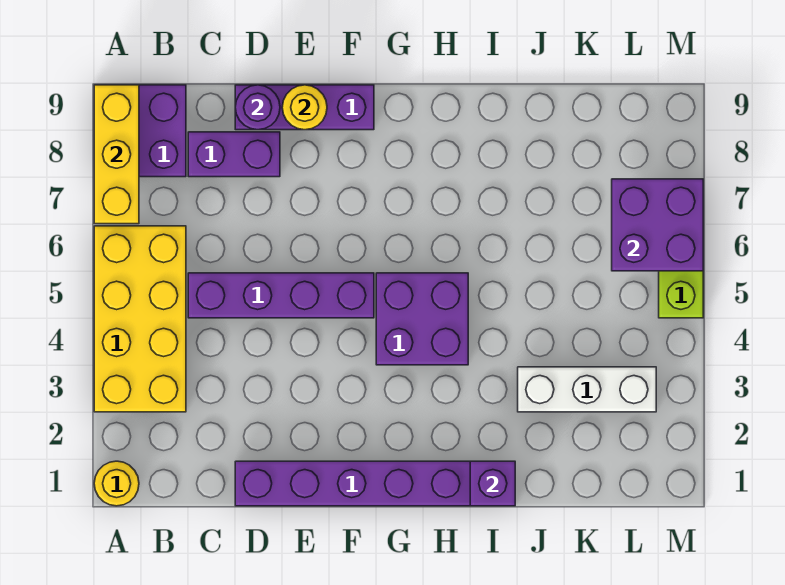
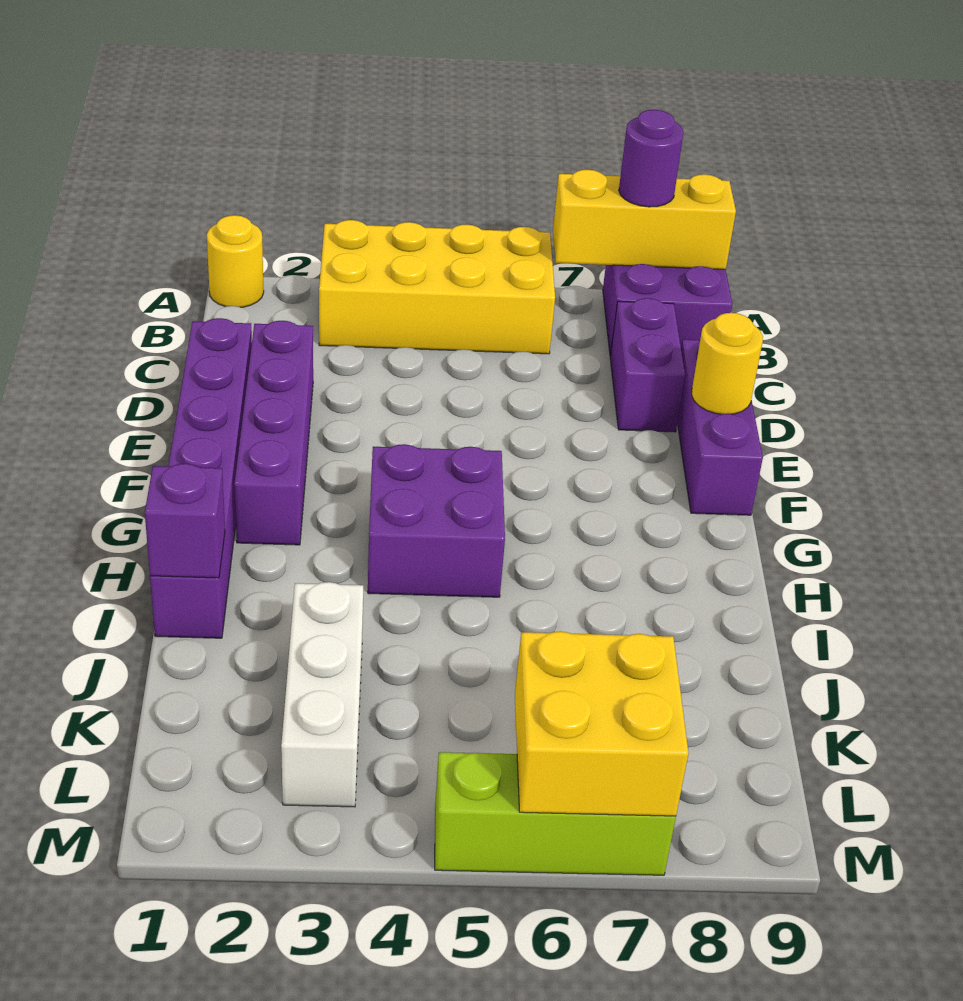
purple 1x4 brick [188,273,374,318] -> purple 1x4 brick moved to [234,321,313,545]
purple 1x1 round brick [235,85,280,130] -> purple 1x1 round brick moved to [619,110,683,207]
purple 2x2 brick [612,179,703,271] -> yellow 2x2 brick [515,632,688,816]

